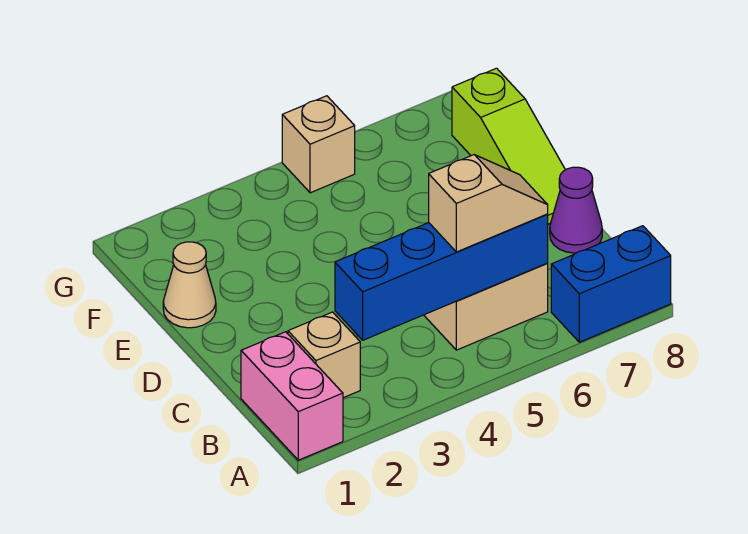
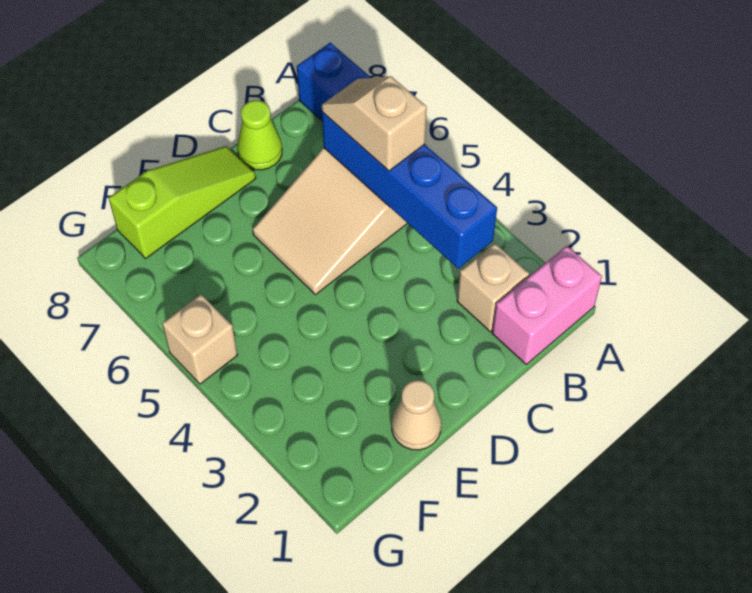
purple 1x1 cone [550,167,602,253] -> lime 1x1 cone [237,100,282,170]

